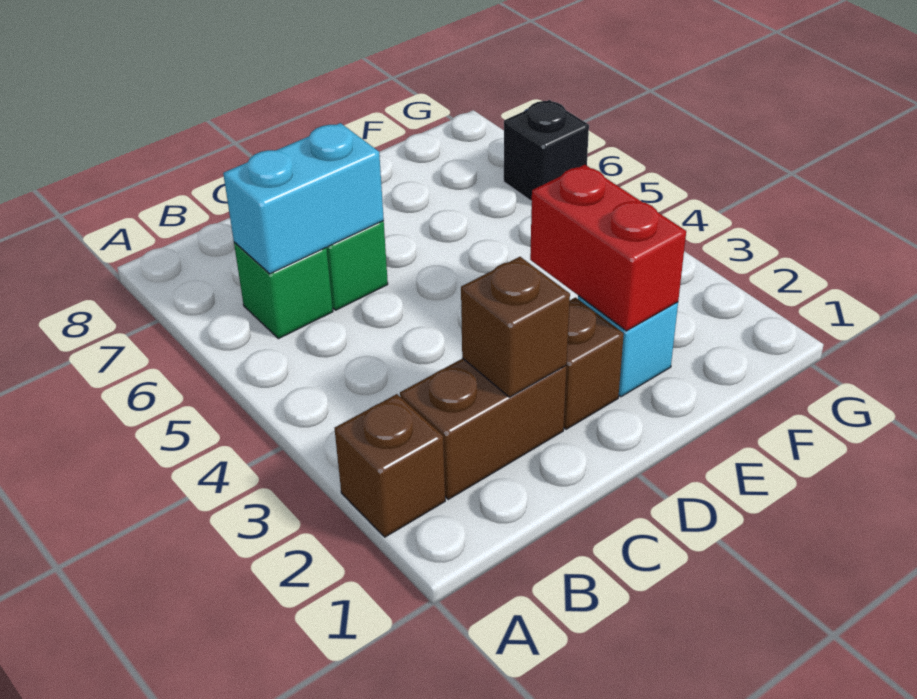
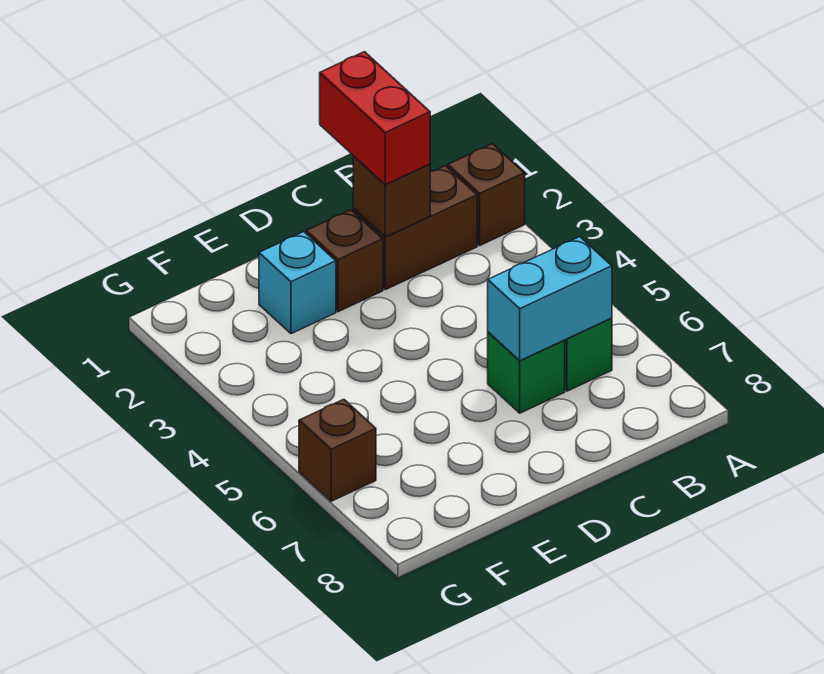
red 1x2 brick [530,165,686,331] -> red 1x2 brick moved to [320,52,430,185]
black 1x1 brick [504,100,589,201] -> brown 1x1 brick [299,399,376,501]

